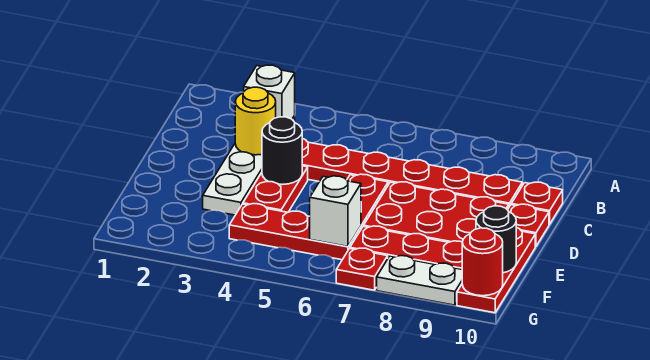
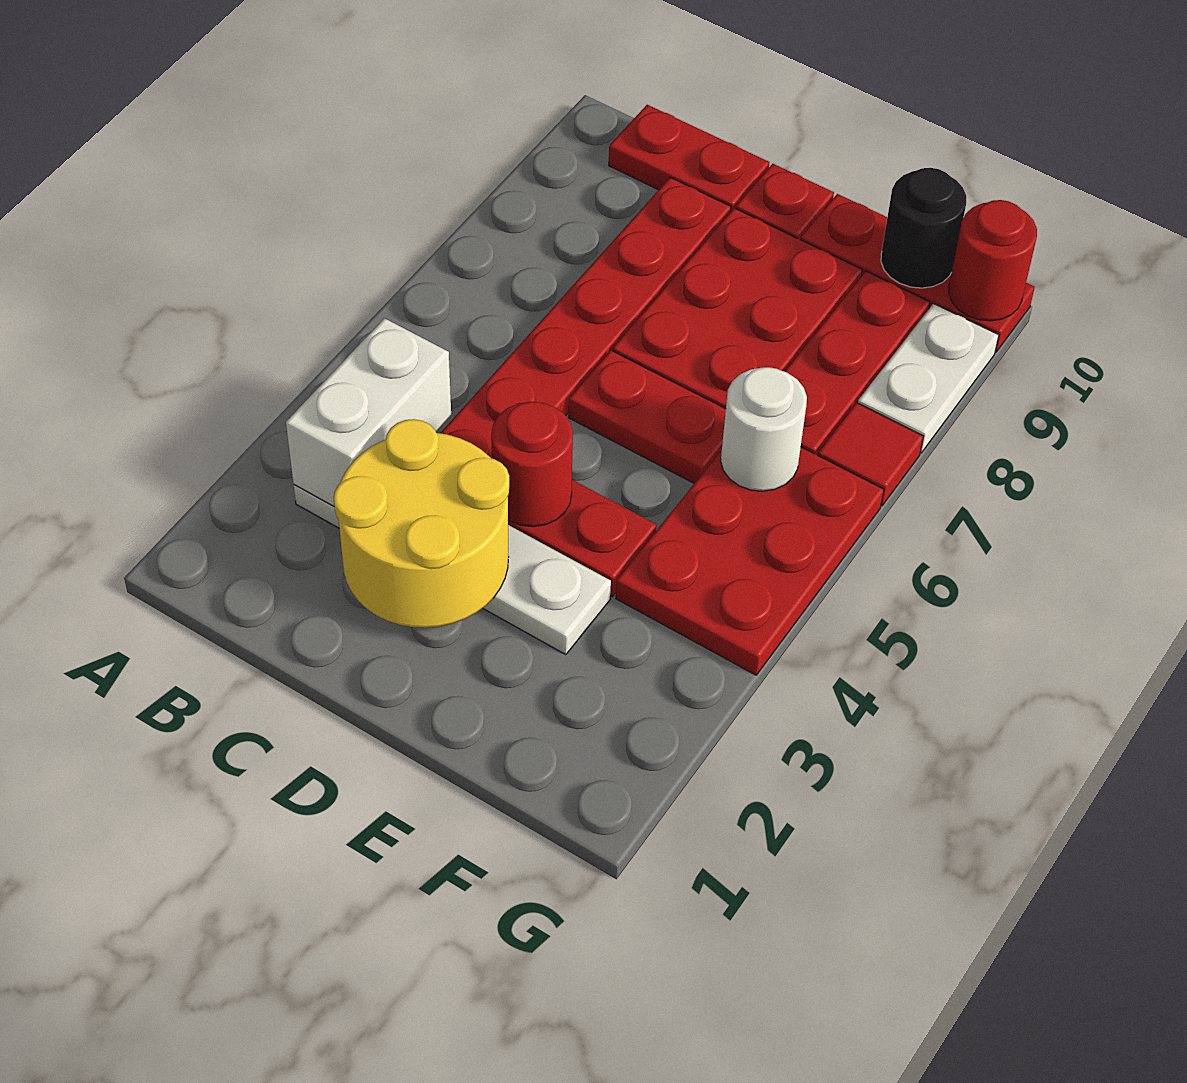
white 1x1 brick [244,65,295,119] -> white 1x2 brick [286,318,451,506]
yellow 1x1 round brick [235,87,276,155] -> yellow 2x2 round brick [334,419,509,628]
red 1x1 plate [511,182,563,224] -> red 1x2 plate [609,105,770,212]
black 1x1 round brick [262,117,302,184] -> red 1x1 round brick [491,402,573,527]
red 1x3 plate [229,204,361,260] -> red 2x3 plate [616,447,884,675]
white 1x1 brick [310,176,361,247] -> white 1x1 round brick [721,367,807,491]
red 1x1 plate [336,248,388,290] -> red 1x1 tile [818,403,923,506]

